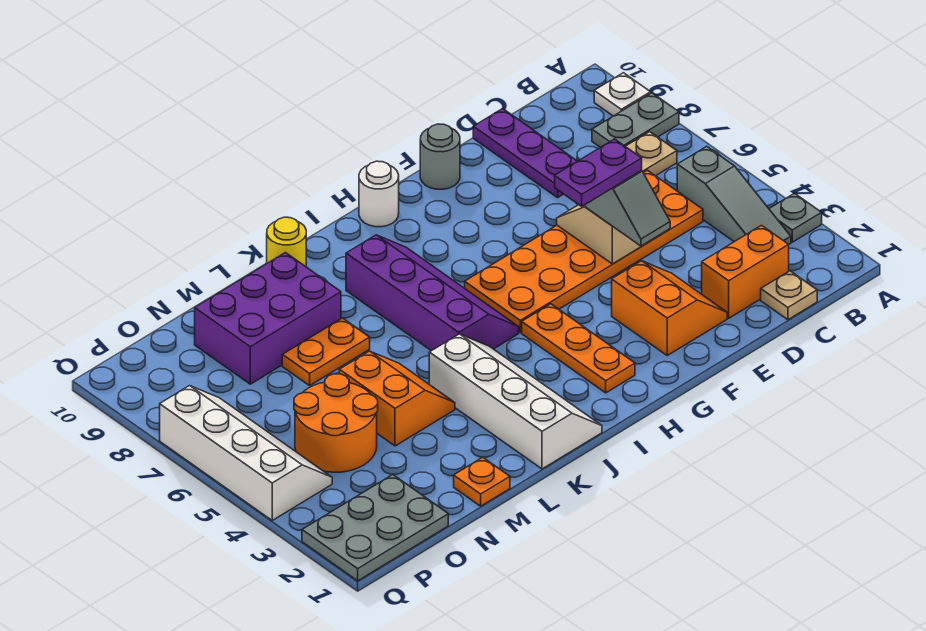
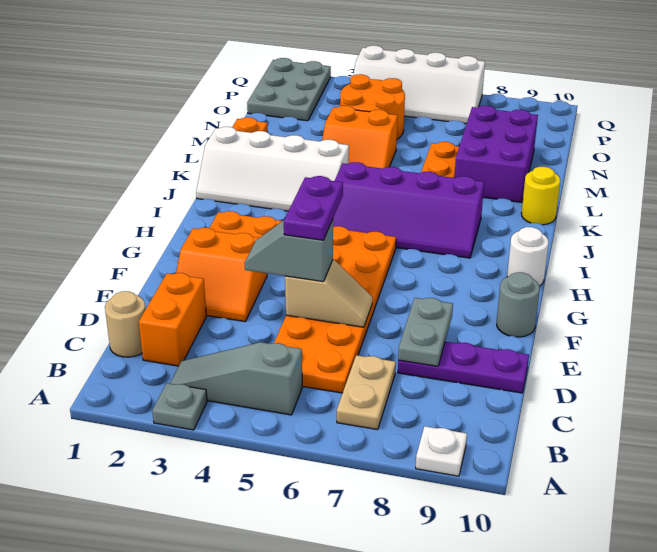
grey 1x2 plate [592,93,679,147] -> grey 1x2 plate moved to [398,298,453,366]
tan 1x1 plate [761,271,817,320] -> tan 1x1 round brick [105,291,146,357]

